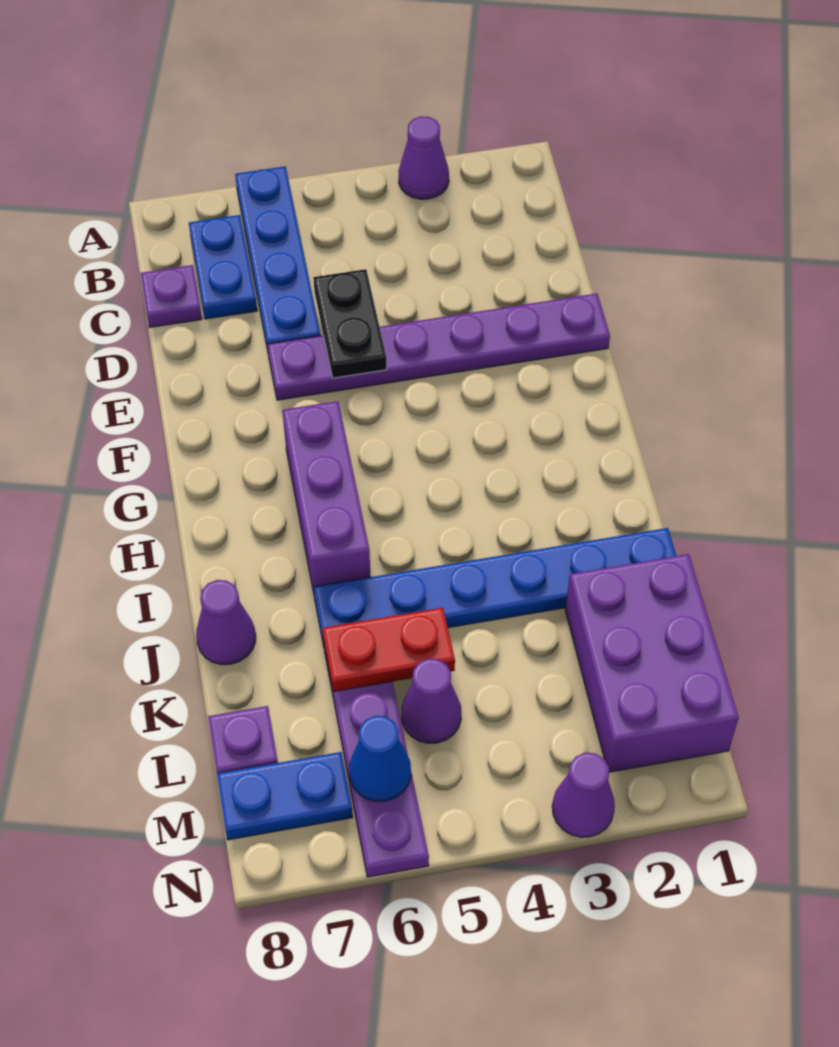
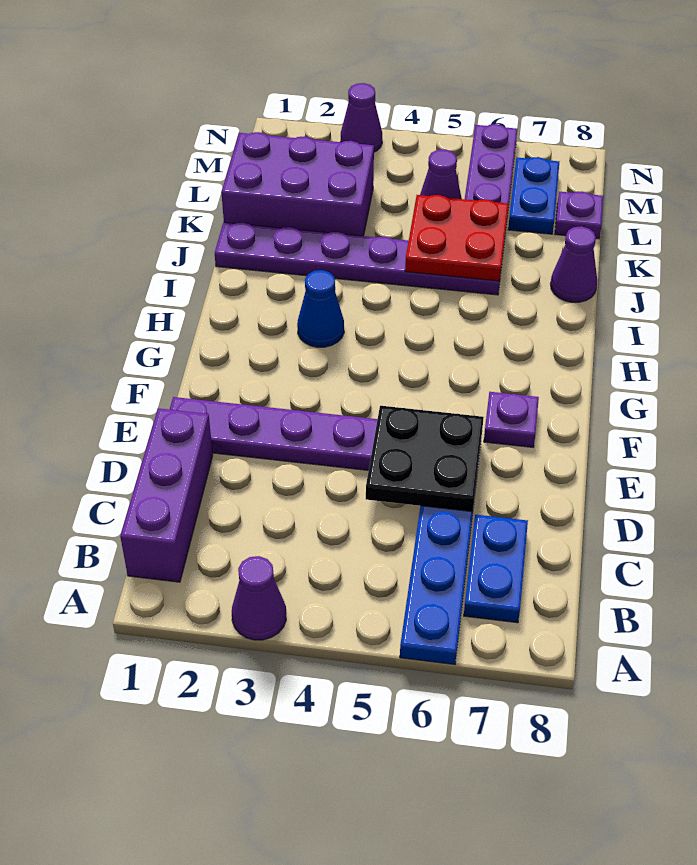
purple 1x1 plate [141,265,202,327] -> purple 1x1 plate moved to [484,392,539,447]
black 1x2 plate [313,269,386,378] -> black 2x2 plate [366,406,484,512]
purple 1x3 brick [282,401,371,593] -> purple 1x3 brick moved to [120,408,213,582]
blue 1x6 plate [313,528,676,646] -> purple 1x6 plate [215,222,502,295]
purple 2x3 brick [565,554,739,772] -> purple 2x3 brick turned to [221,132,374,236]
red 1x2 plate [323,608,455,692] -> red 2x2 plate [405,195,509,281]
blue 1x1 cone [349,716,411,802] -> blue 1x1 cone moved to [297,270,344,347]
blue 1x2 plate [217,752,353,840] -> blue 1x2 plate turned to [508,157,559,234]

